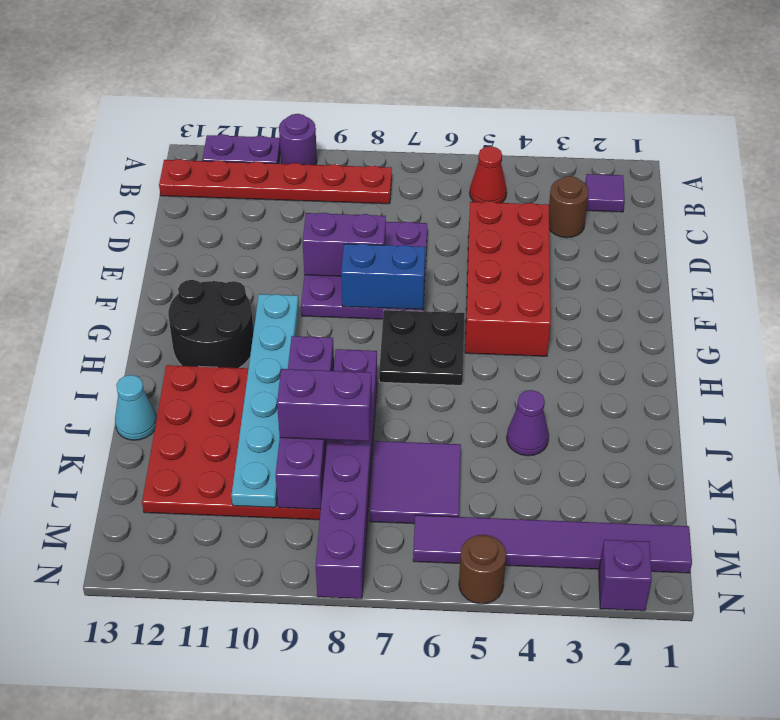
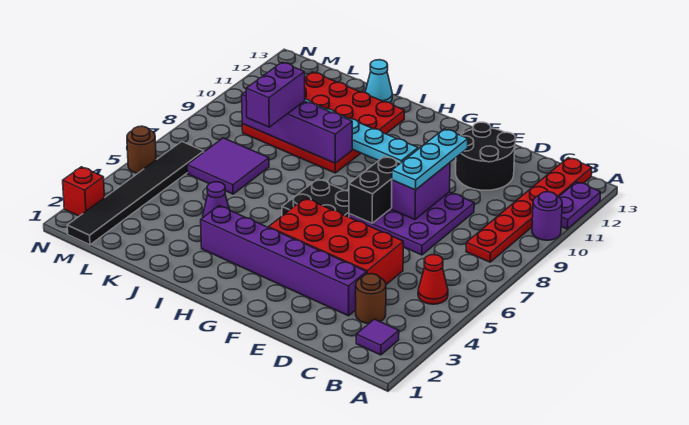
none -> cyan 1x3 plate [392,129,468,190]
blue 1x2 brick [341,244,425,309] -> black 1x2 brick [349,156,400,223]
black 2x2 round brick [168,280,254,368] -> black 2x2 round brick moved to [456,122,516,190]
purple 1x6 brick [316,349,377,599] -> purple 1x6 brick moved to [201,206,366,316]
purple 1x6 tile [413,515,692,573] -> black 1x6 tile [67,141,204,245]
purple 1x1 brick [599,540,652,611] -> red 1x1 brick [63,167,105,216]

